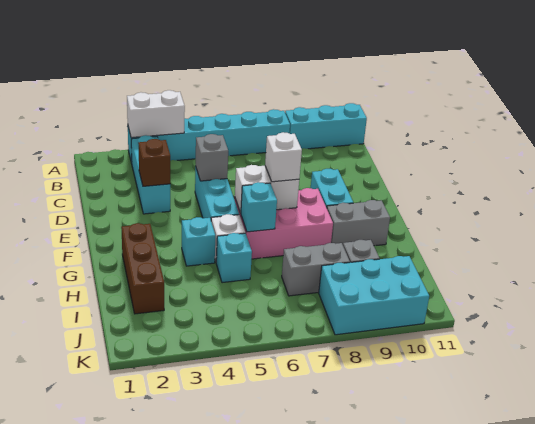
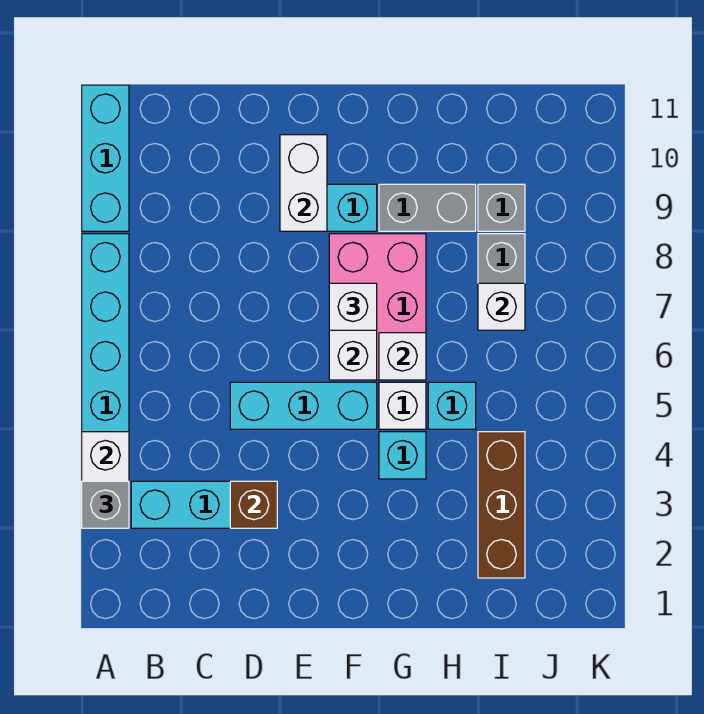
grey 1x1 brick [195,134,228,181] -> grey 1x1 brick moved to [82,481,129,528]
none -> white 1x2 brick [280,135,327,231]
brown 1x3 brick [121,223,164,314] -> brown 1x3 brick turned to [478,432,525,578]
cyan 1x1 brick [241,182,277,232] -> white 1x1 brick [379,333,426,380]
grey 1x2 brick [327,200,390,246] -> grey 1x2 brick turned to [379,184,476,231]
none -> white 1x1 brick [478,283,525,330]
cyan 2x3 brick [319,256,429,335] -> none

